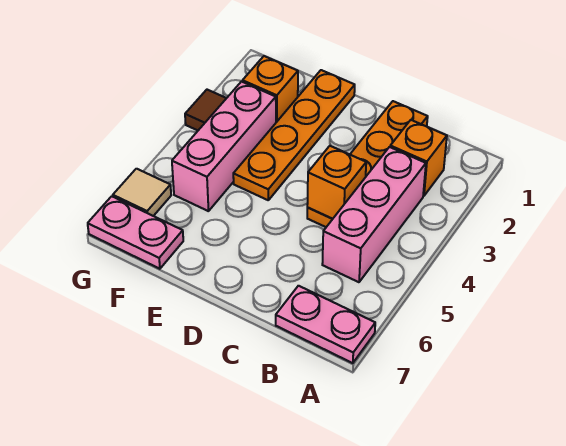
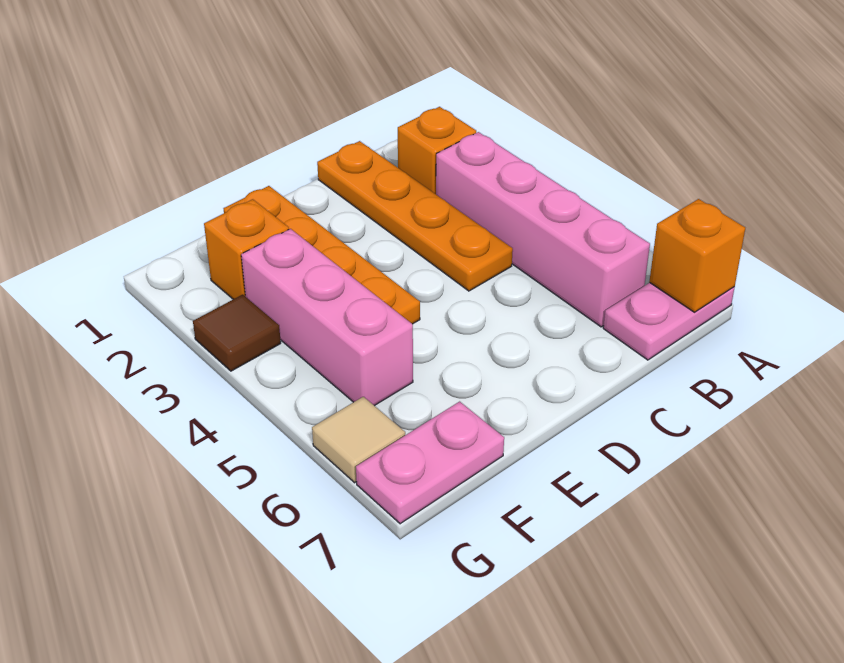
pink 1x3 brick [322,147,426,282] -> pink 1x4 brick [436,132,650,327]
orange 1x1 brick [307,146,366,219] -> orange 1x1 brick moved to [649,199,745,312]

